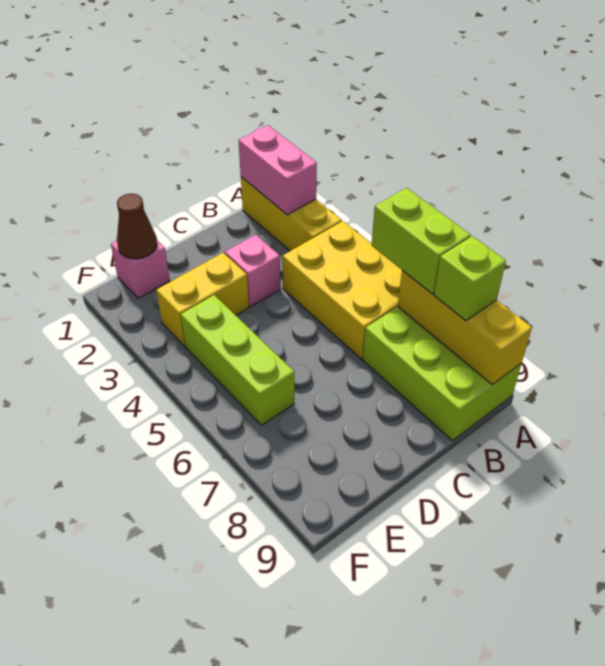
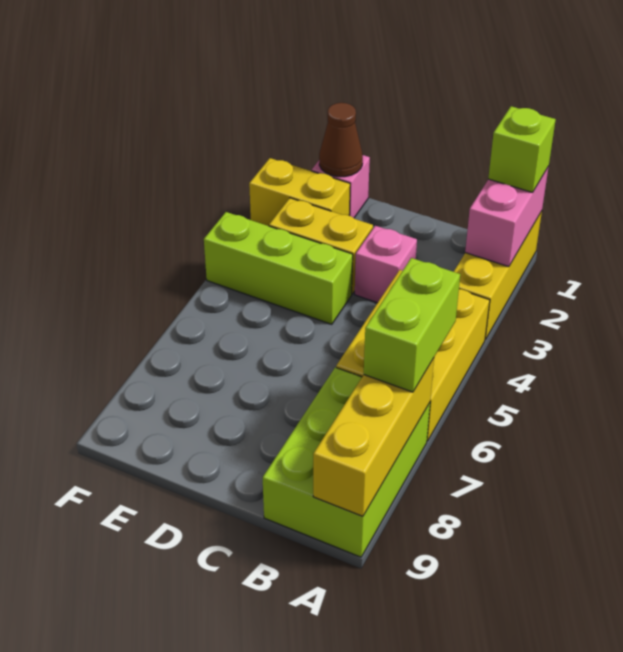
lime 1x1 brick [434,236,506,321] -> lime 1x1 brick moved to [488,106,556,192]
none -> yellow 1x2 brick [249,158,350,226]
lime 1x3 brick [181,295,294,425] -> lime 1x3 brick turned to [204,212,353,324]

